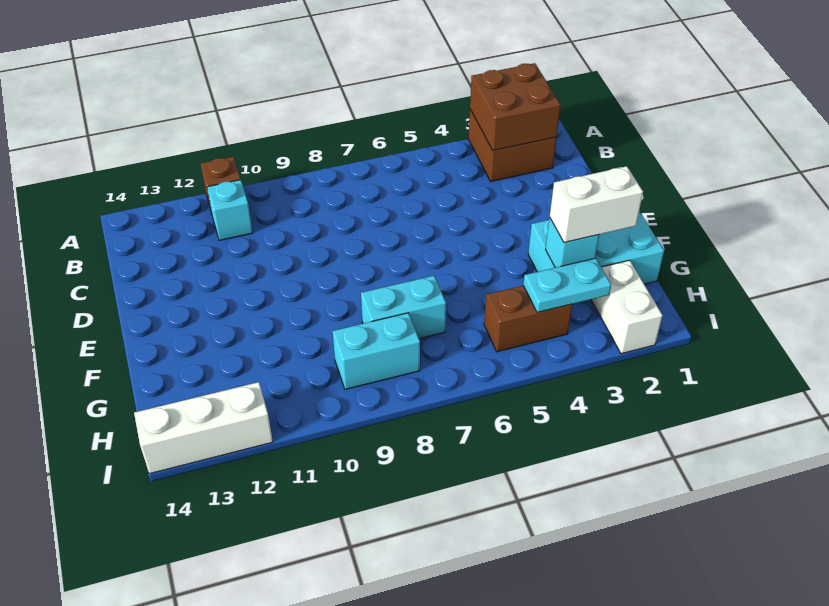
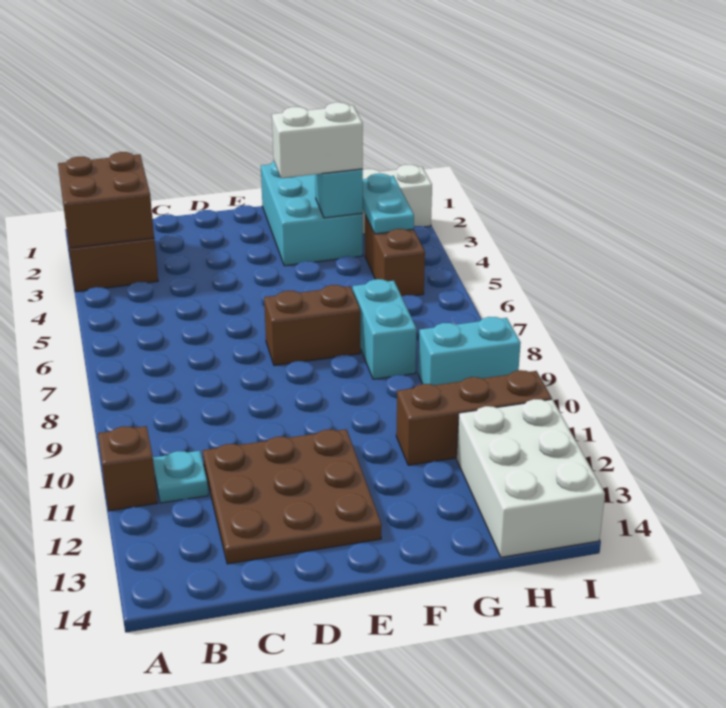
cyan 1x1 brick [207,180,253,241] -> cyan 1x1 plate [153,451,208,503]
none -> brown 3x3 plate [203,429,382,564]
none -> brown 1x2 brick [264,285,360,366]
white 1x2 brick [550,166,643,243] -> white 1x2 brick turned to [272,102,363,178]
none -> brown 1x3 brick [396,370,552,465]
cyan 1x2 brick [333,313,420,389] -> cyan 1x2 brick turned to [418,317,521,385]
white 1x3 brick [134,382,273,474] -> white 2x3 brick [457,399,605,557]

